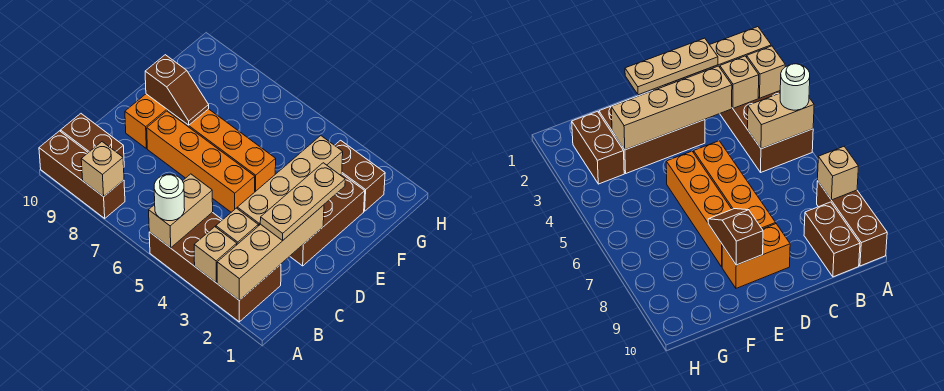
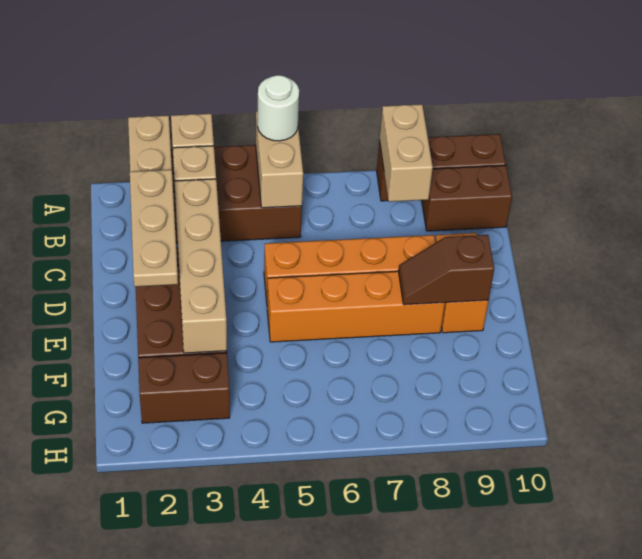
tan 1x1 brick [81,142,124,197] -> tan 1x2 brick [380,104,433,202]

